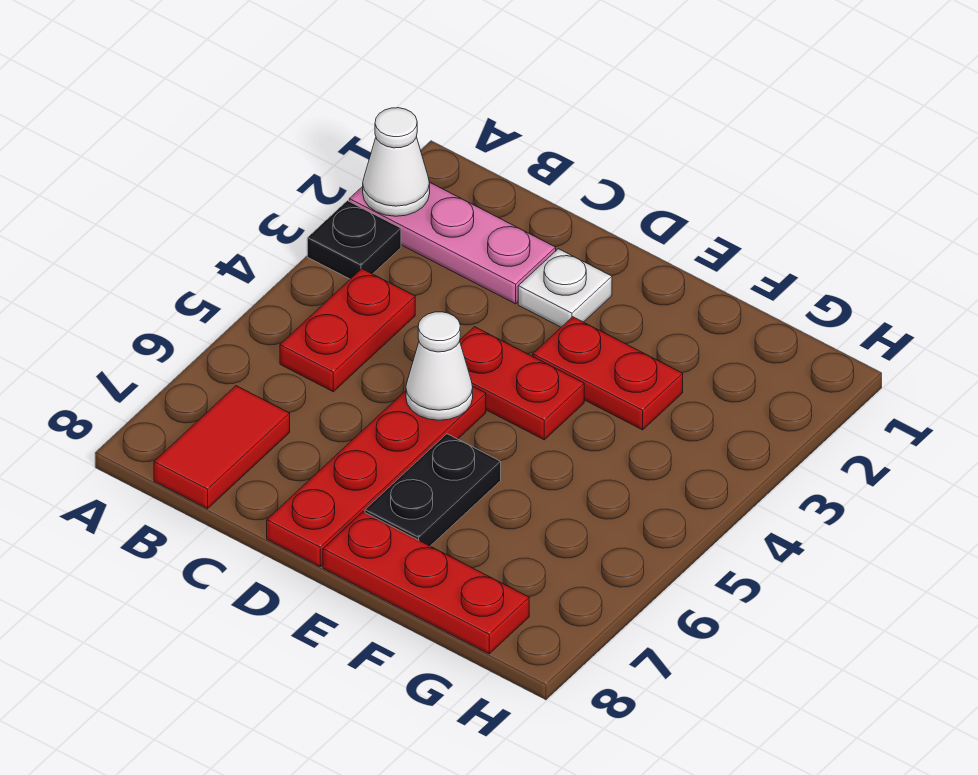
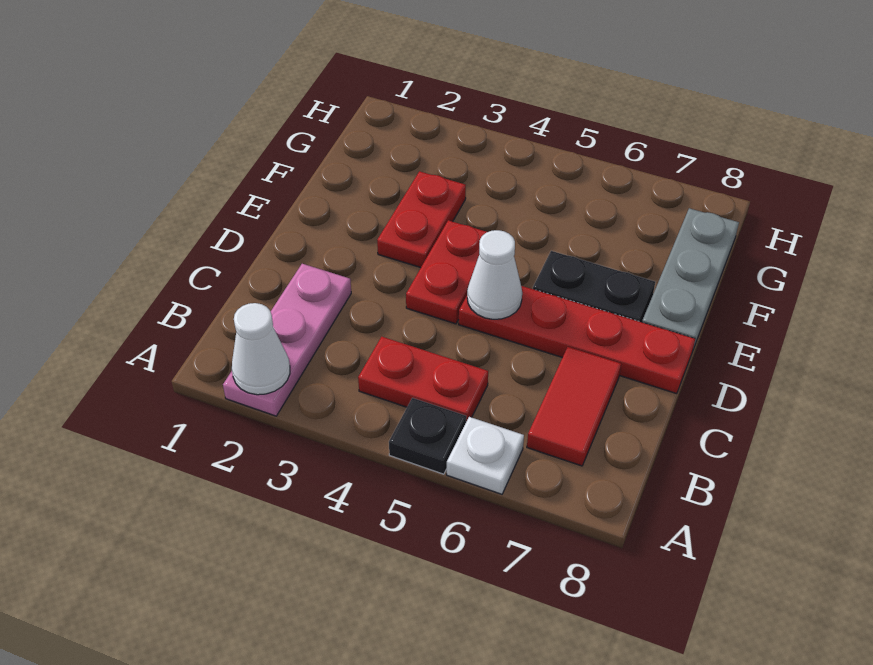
black 1x1 plate [307,201,401,279] -> black 1x1 plate moved to [389,398,466,474]
red 1x2 tile [154,386,290,509] -> red 1x2 tile turned to [527,347,621,466]
white 1x1 plate [518,249,612,327] -> white 1x1 plate moved to [447,417,524,494]
red 1x3 plate [323,512,529,654] -> grey 1x3 plate [642,208,739,349]

